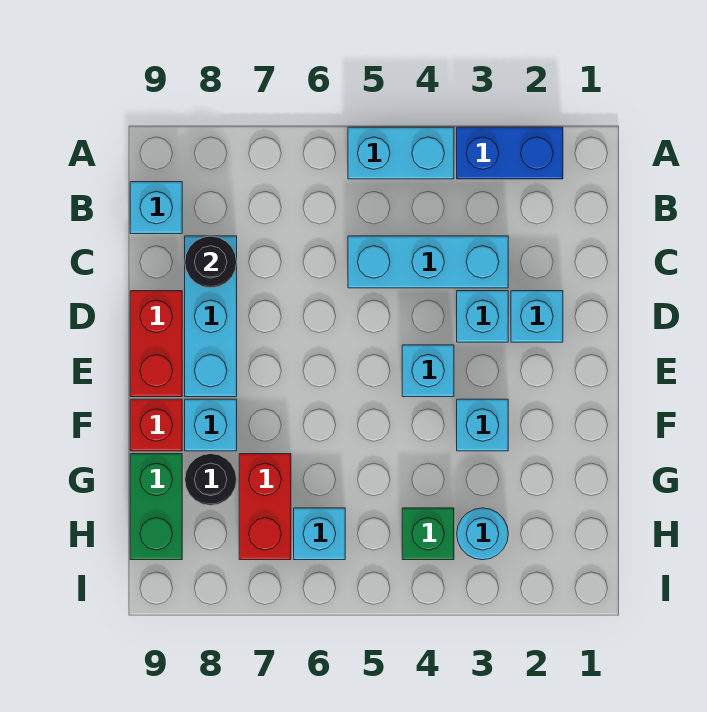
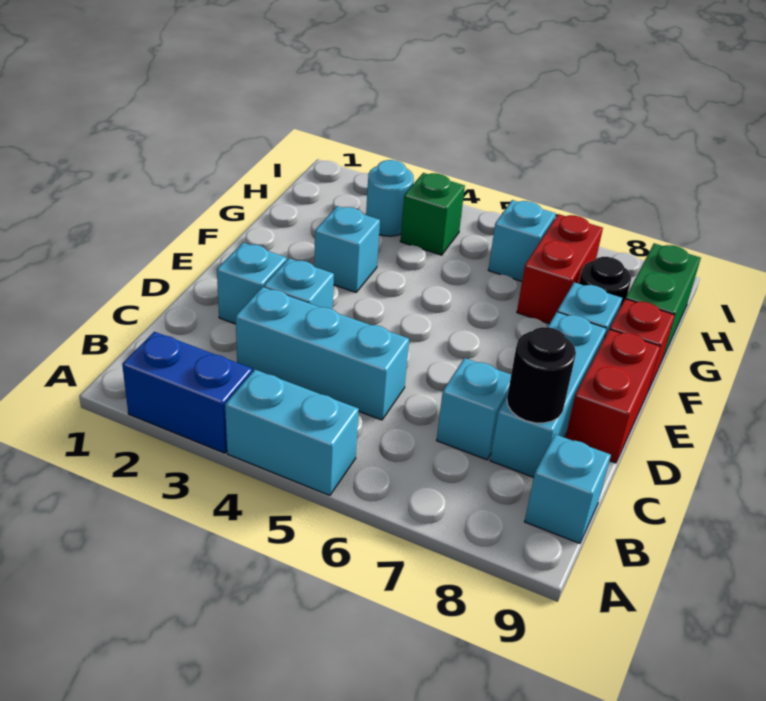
cyan 1x1 brick [402,345,454,397] -> cyan 1x1 brick moved to [437,358,511,460]

